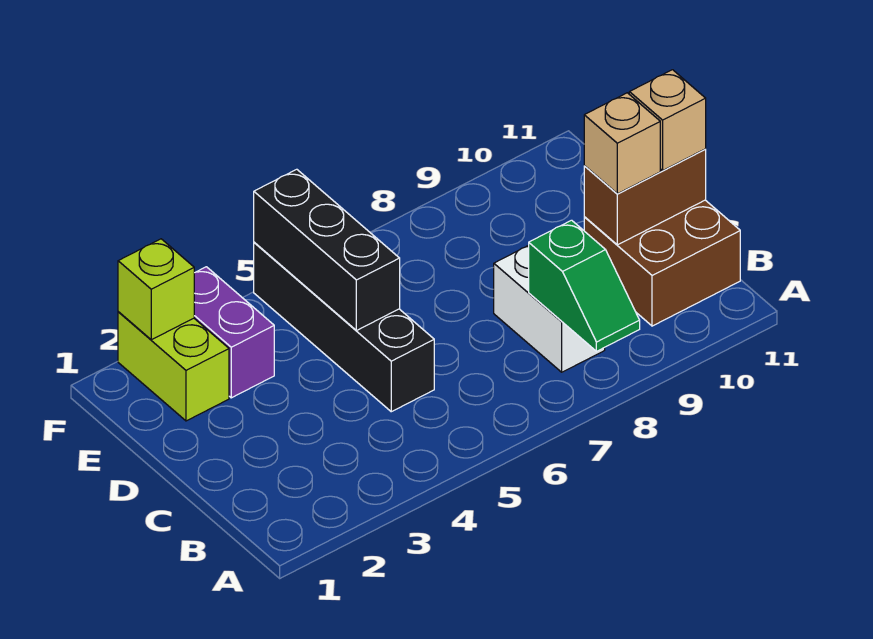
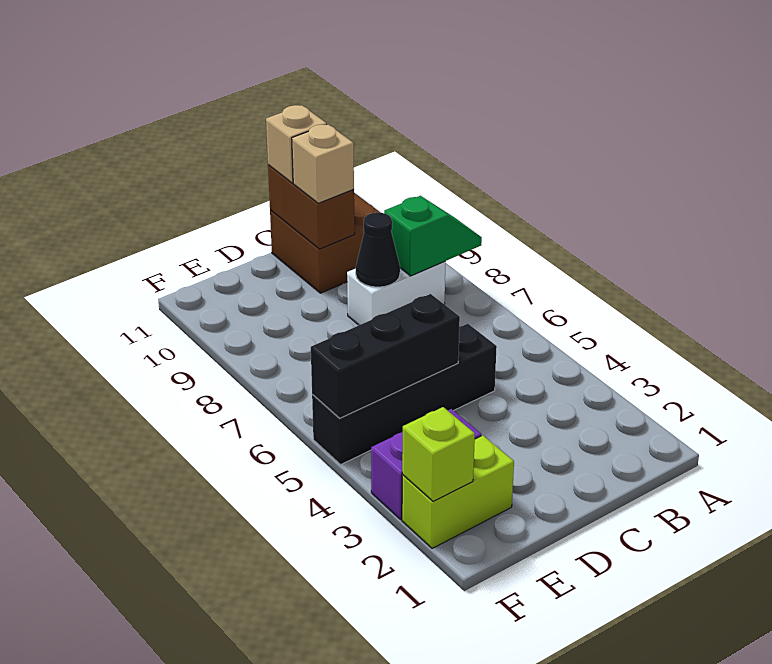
none -> black 1x1 cone [356,212,400,287]

